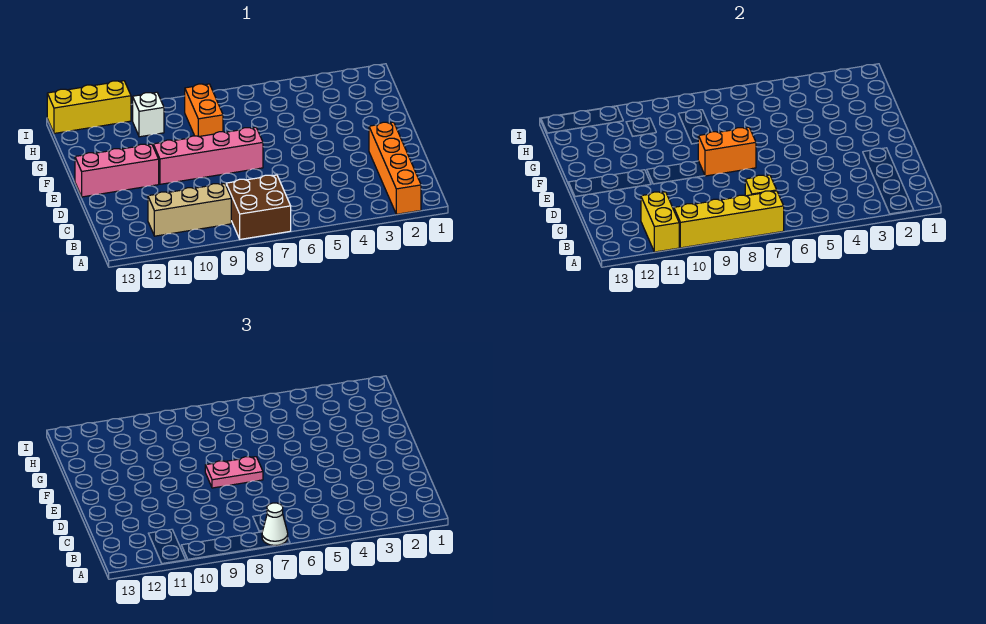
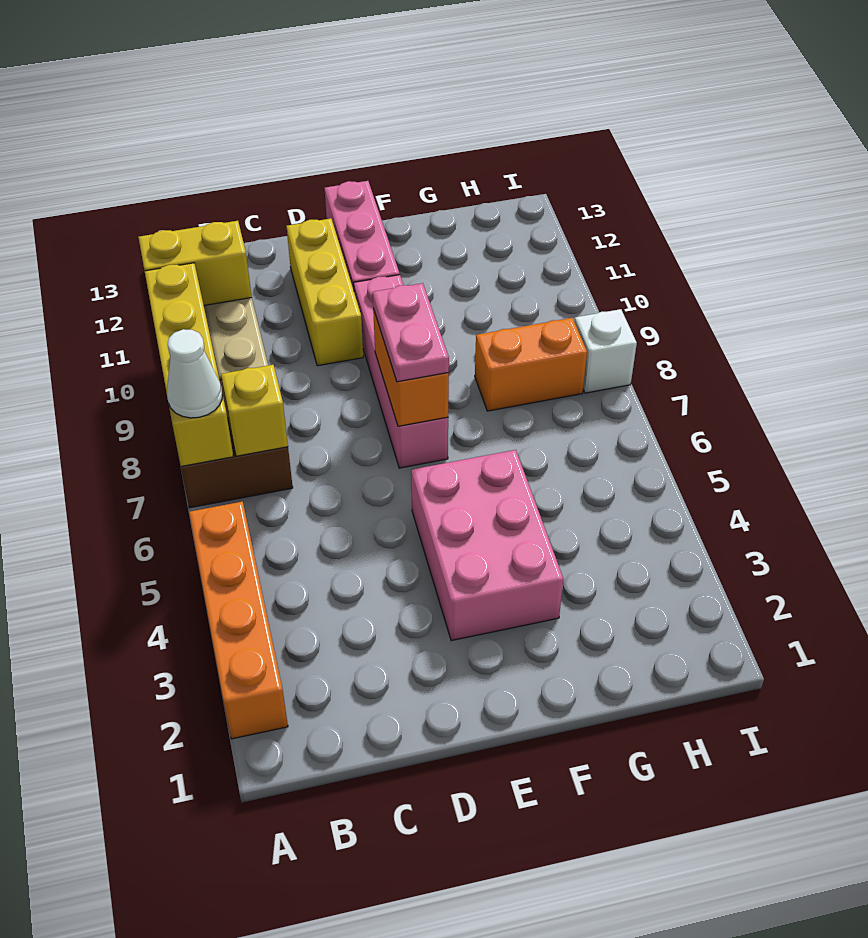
orange 1x4 brick [369,122,421,214] -> orange 1x4 brick turned to [189,501,288,739]
none -> pink 2x3 brick [411,450,563,641]
white 1x1 brick [133,92,164,137] -> white 1x1 brick moved to [574,309,637,393]
yellow 1x3 brick [47,81,131,133] -> yellow 1x3 brick moved to [287,218,363,366]

